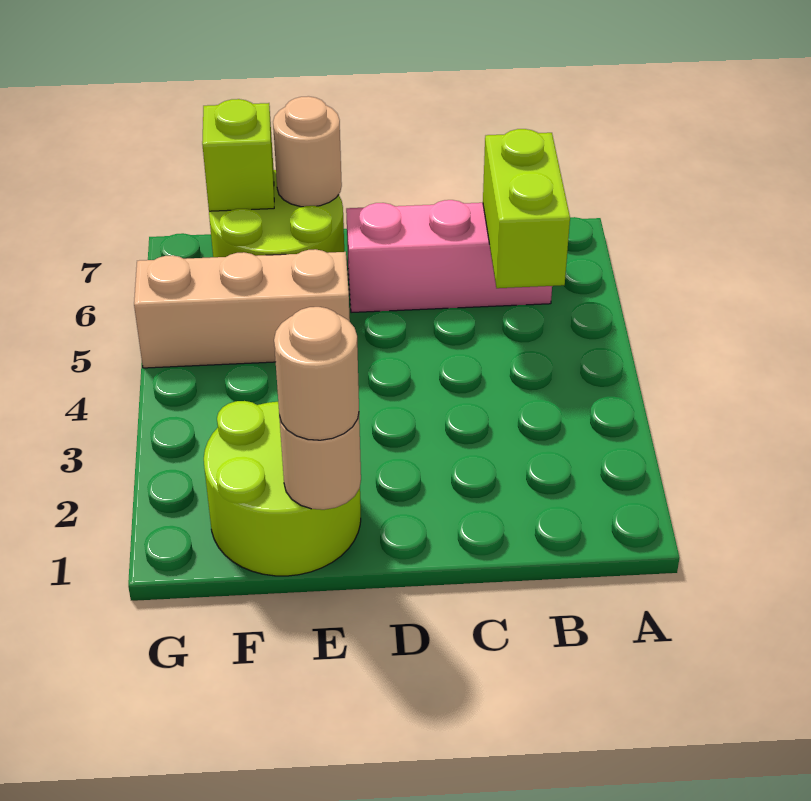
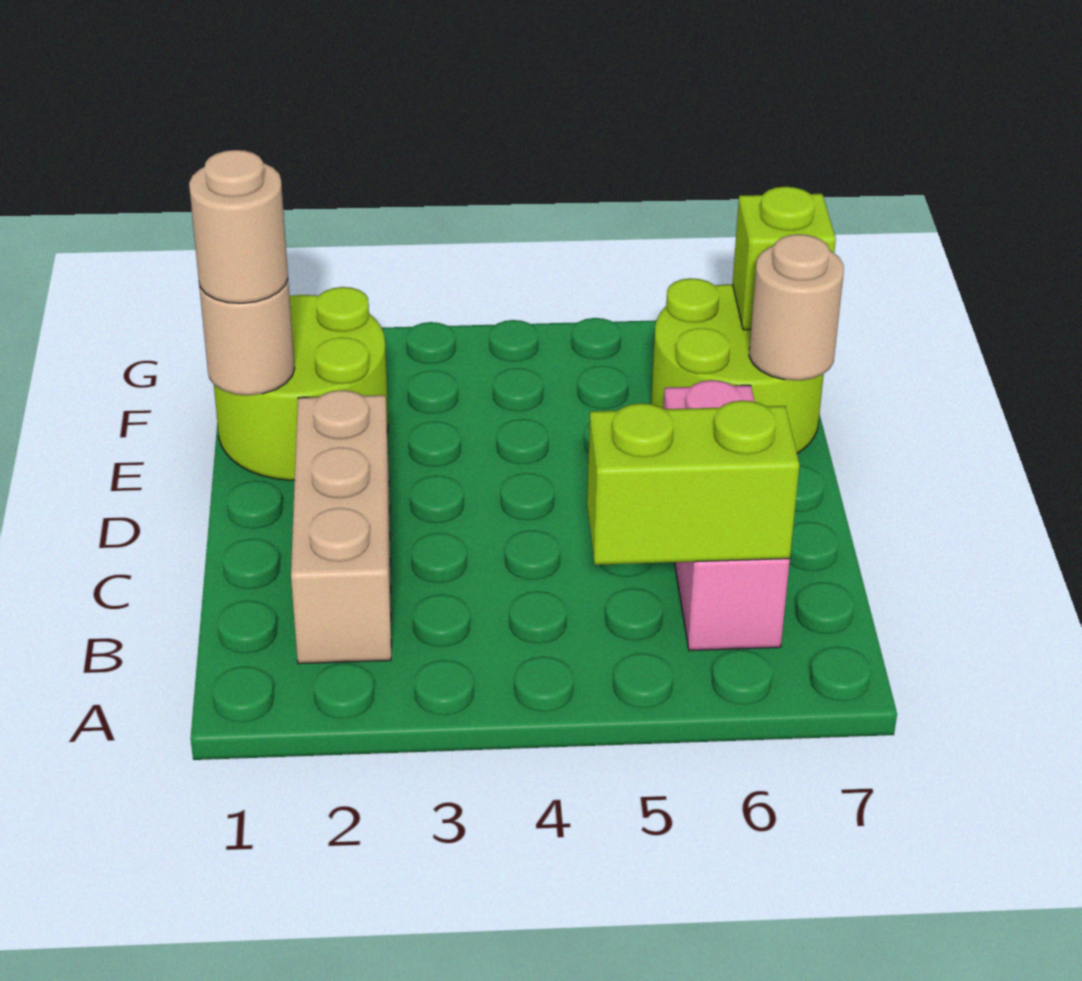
tan 1x3 brick [134,249,350,368] -> tan 1x3 brick moved to [291,390,391,664]

